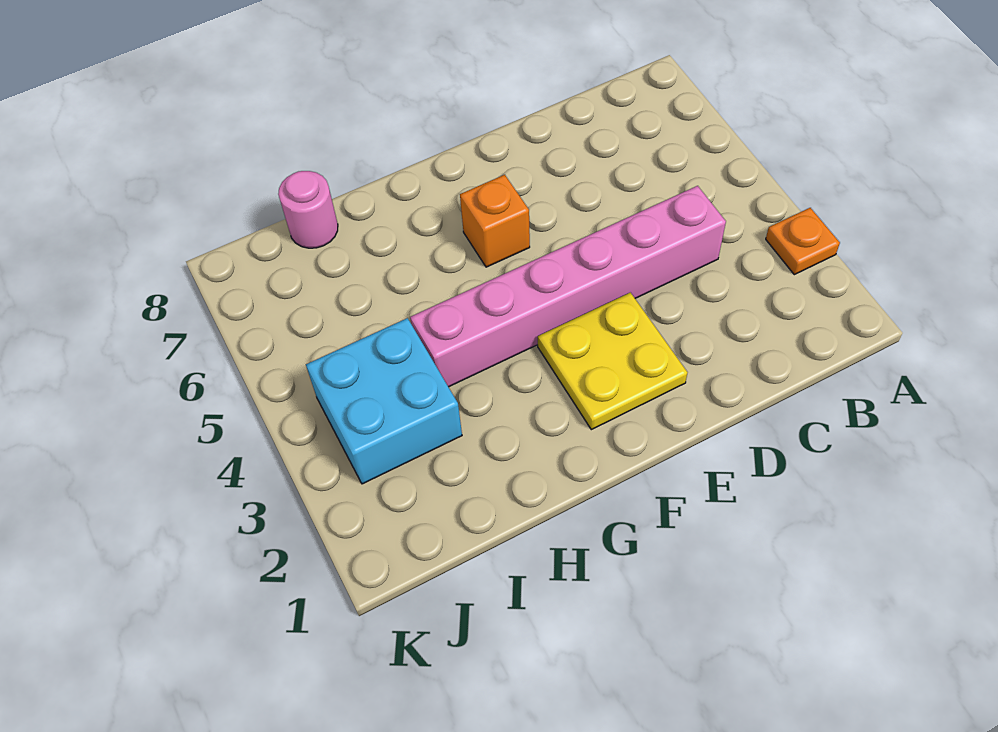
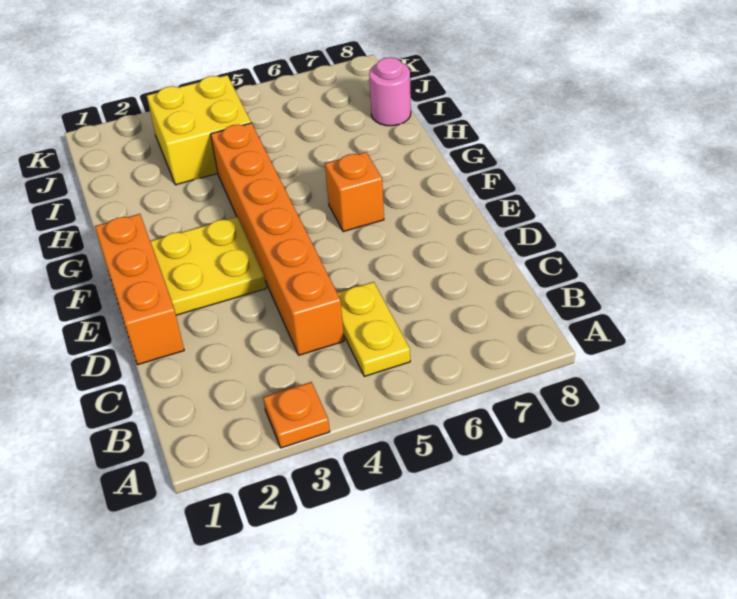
none -> yellow 1x2 plate [337,282,410,376]
pink 1x6 brick [410,186,726,387] -> orange 1x6 brick [211,123,344,355]
none -> orange 1x3 brick [95,214,184,365]
cyan 2x2 brick [306,318,462,484] -> yellow 2x2 brick [147,75,251,185]

